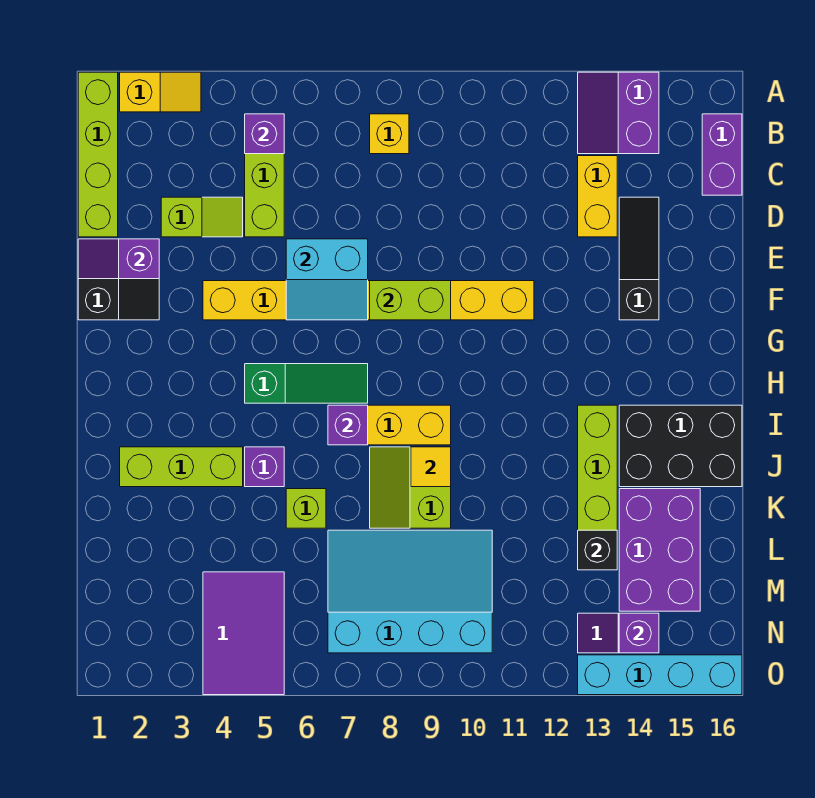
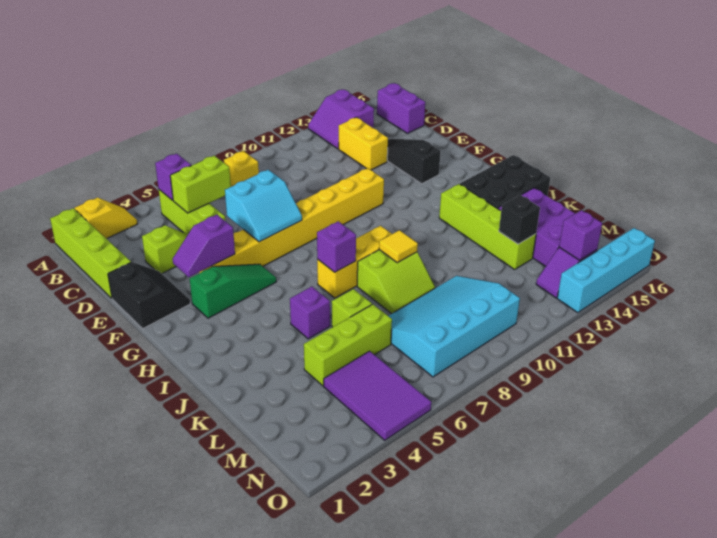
purple 1x2 slope [78,239,159,279] -> purple 1x2 slope moved to [173,215,235,277]
lime 1x2 brick [370,281,451,320] -> lime 1x2 brick moved to [170,156,231,213]
green 1x3 slope [245,364,368,403] -> green 1x3 slope moved to [190,264,276,318]
lime 1x3 brick [120,447,243,487] -> lime 1x3 brick moved to [304,304,392,386]
lime 2x2 slope [370,447,451,528] -> lime 2x2 slope turned to [357,250,435,314]

